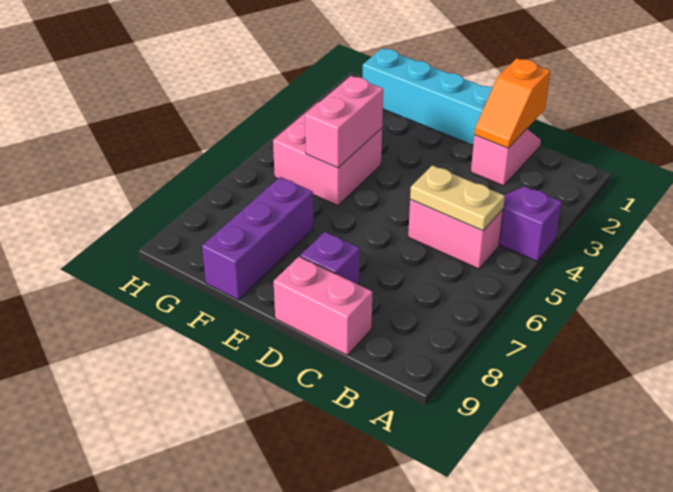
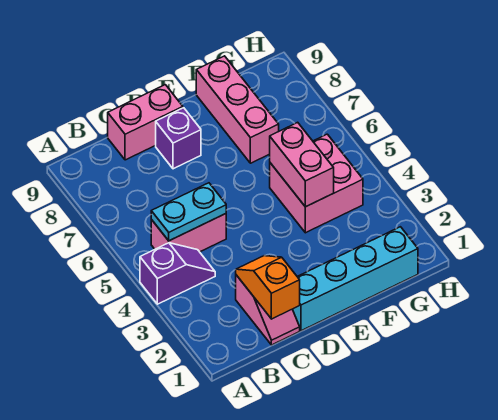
tan 1x2 plate [410,165,505,231] -> cyan 1x2 plate [151,183,226,241]
purple 1x3 brick [202,177,313,300] -> pink 1x3 brick [196,56,279,163]

